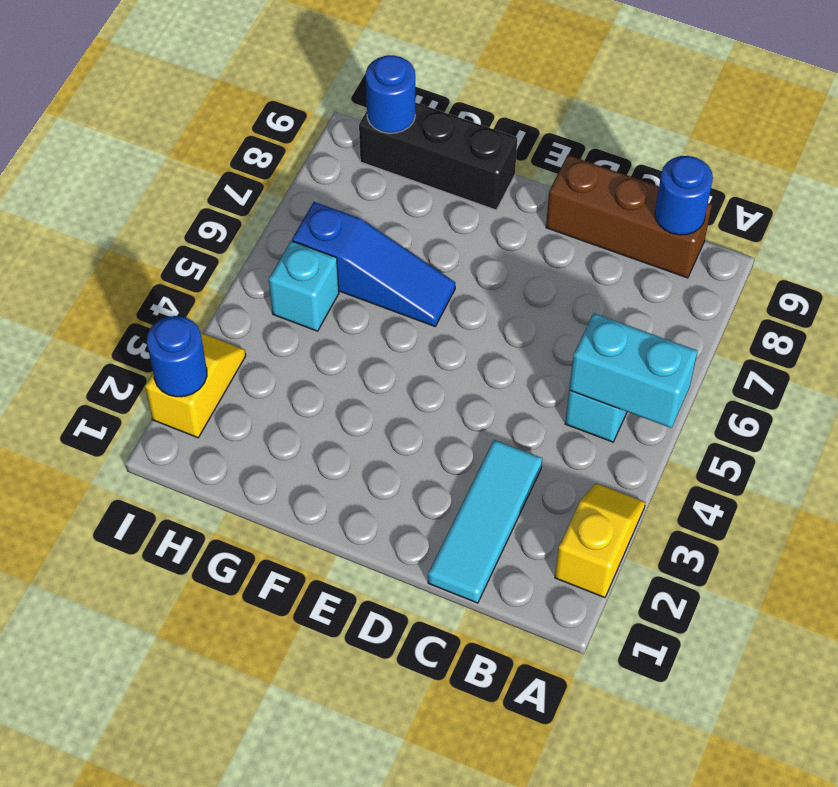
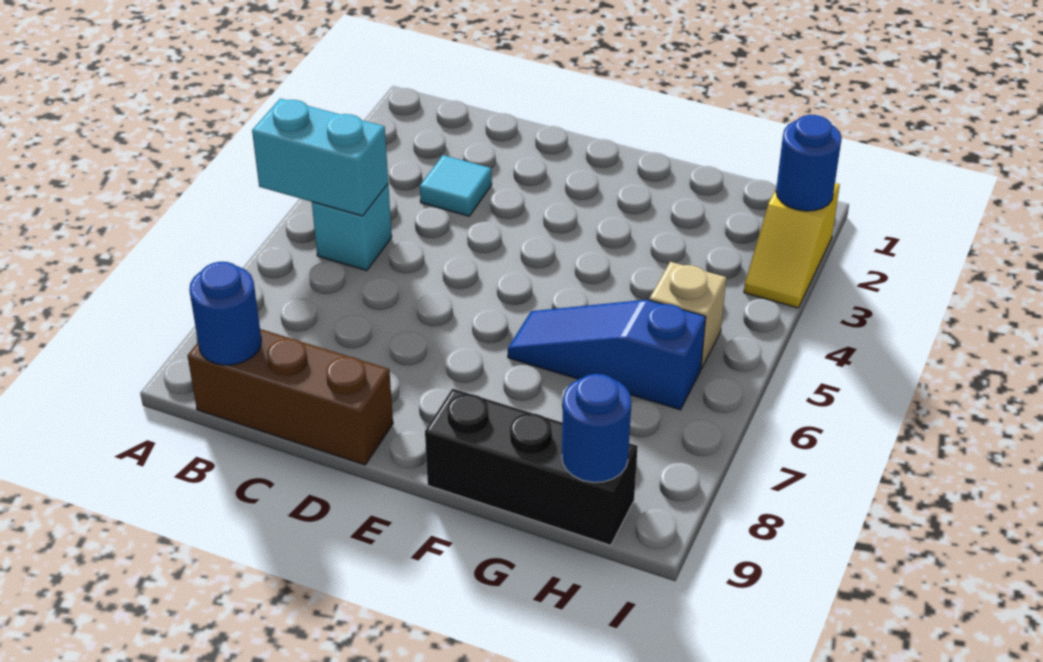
yellow 1x2 slope [555,483,645,598] -> none
cyan 1x3 tile [428,440,542,603] -> cyan 1x1 tile [420,155,492,216]
cyan 1x1 brick [269,241,339,331] -> tan 1x1 brick [649,262,726,369]

